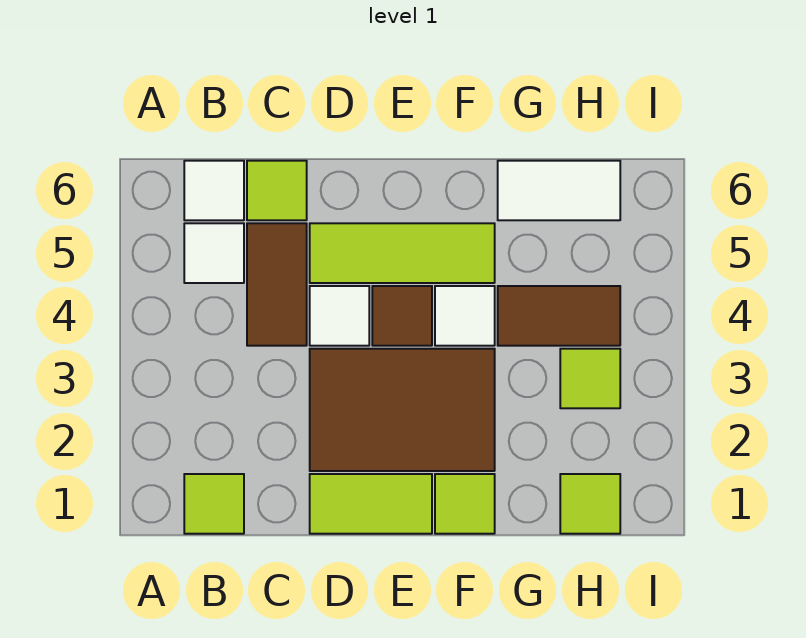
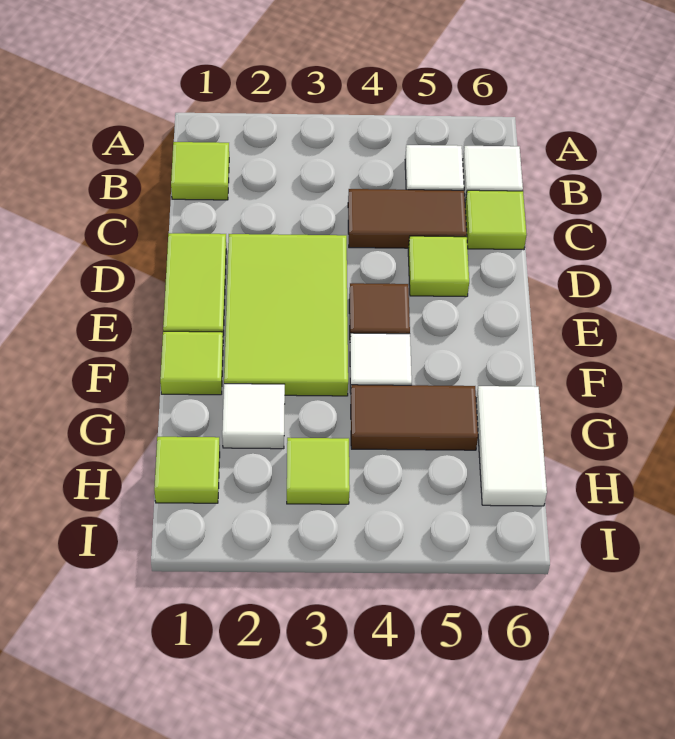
brown 2x3 tile [310,349,495,471] -> lime 2x3 tile [224,234,348,396]
white 1x1 tile [310,286,369,346] -> white 1x1 tile moved to [222,384,285,449]
lime 1x3 tile [310,223,495,283] -> lime 1x1 tile [408,236,469,297]
brown 1x2 tile [498,286,620,346] -> brown 1x2 tile turned to [351,385,478,450]

